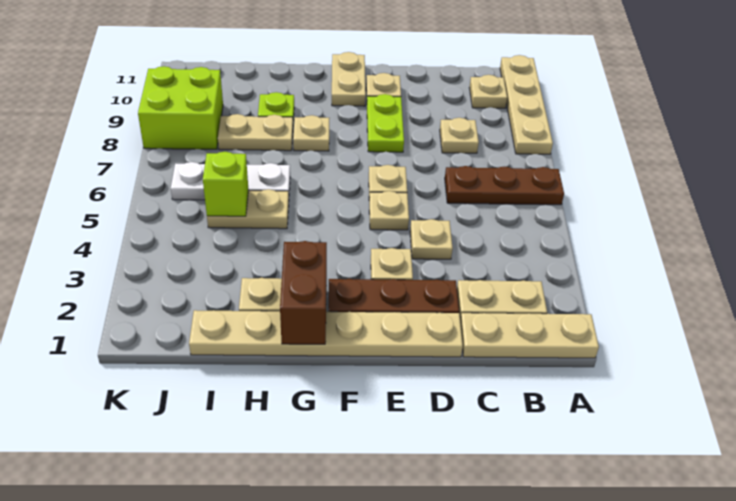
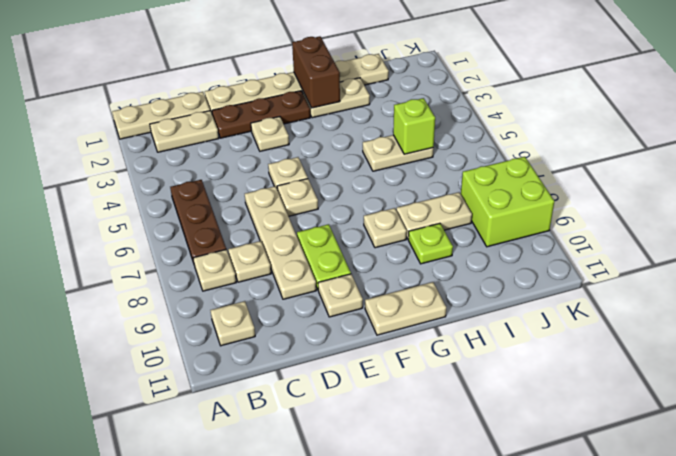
brown 1x3 plate [445,166,564,205] -> brown 1x3 plate turned to [170,180,226,263]
tan 1x4 plate [500,55,553,154] -> tan 1x4 plate moved to [245,186,316,299]
tan 1x1 plate [410,219,453,259] -> tan 1x1 plate moved to [193,249,236,291]
tan 1x2 plate [332,52,366,106] -> tan 1x2 plate turned to [365,282,446,335]
white 1x3 plate [171,162,290,200] -> none

